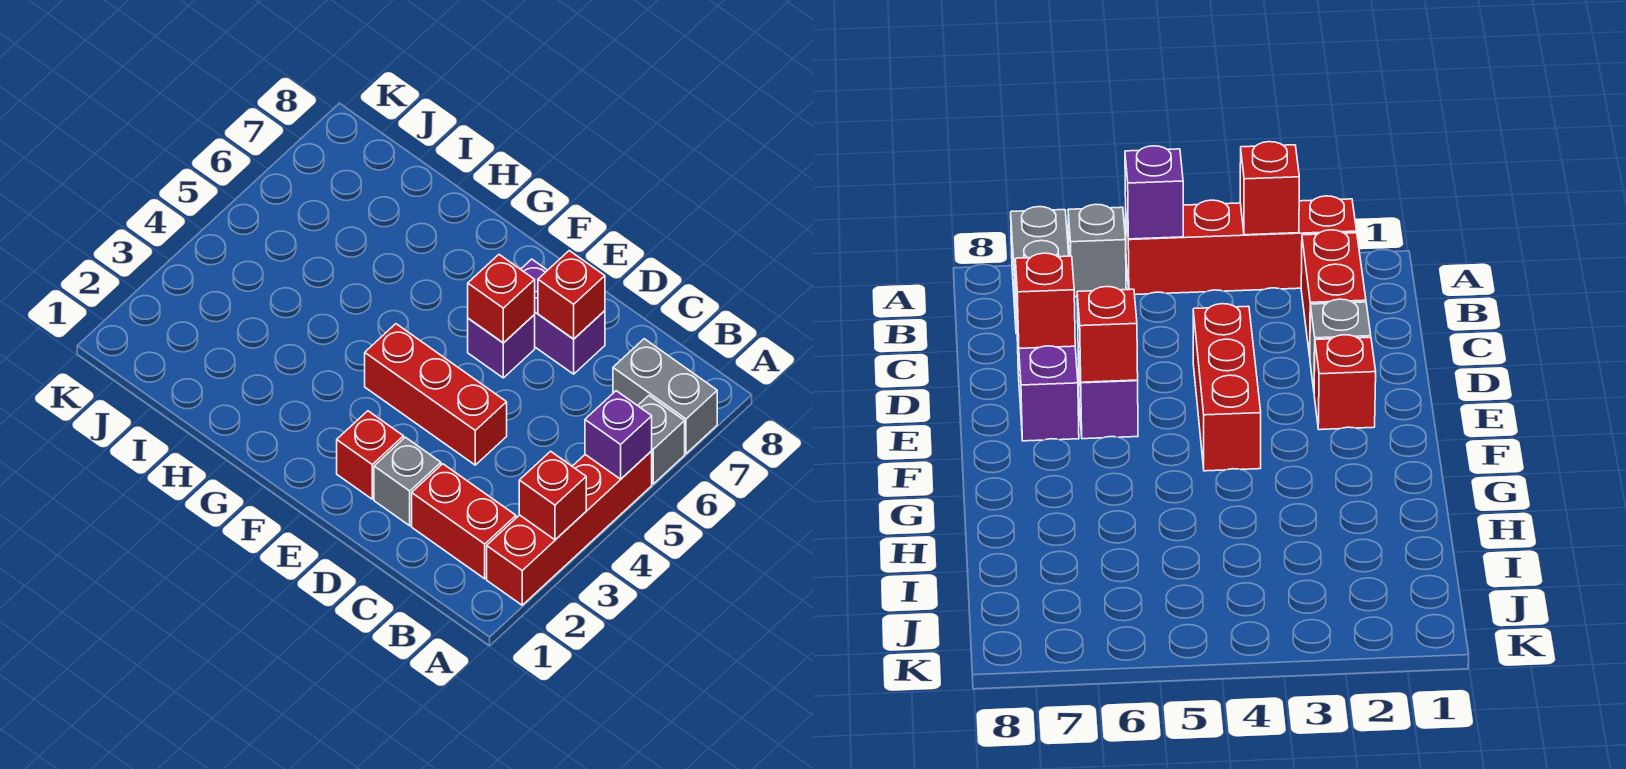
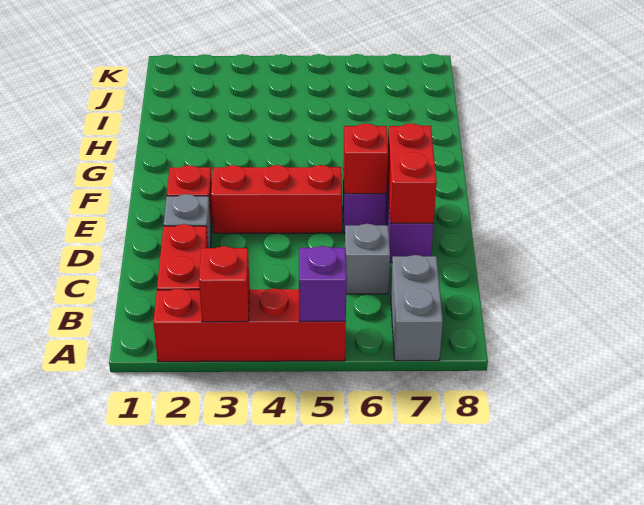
grey 1x1 brick [638,396,685,484] -> grey 1x1 brick moved to [345,224,390,294]
red 1x3 brick [365,324,507,465] -> red 1x3 brick turned to [211,165,342,233]
red 1x1 brick [538,251,605,339] -> red 1x2 brick [387,123,437,223]

